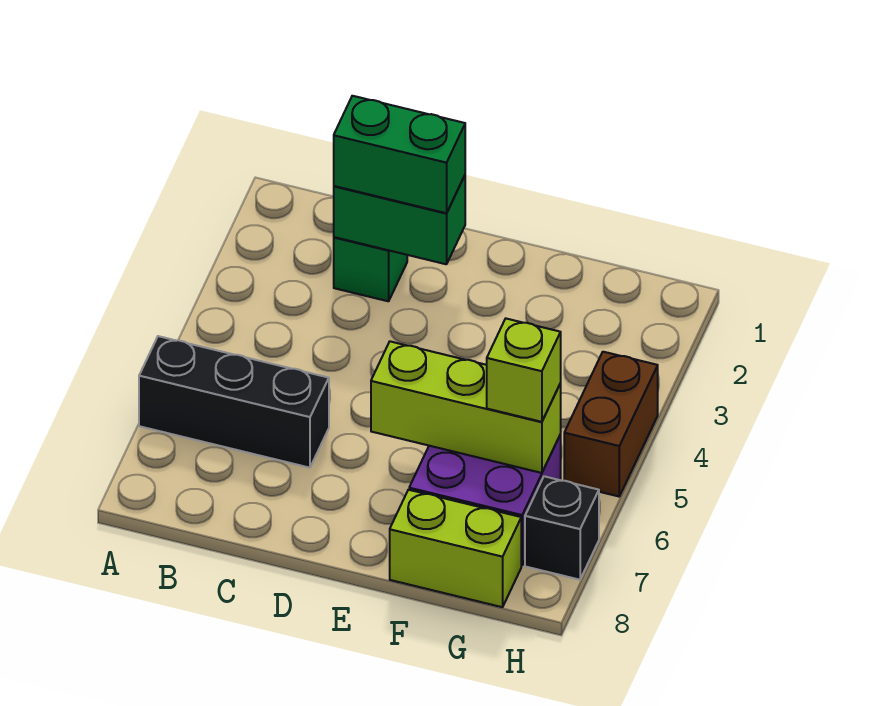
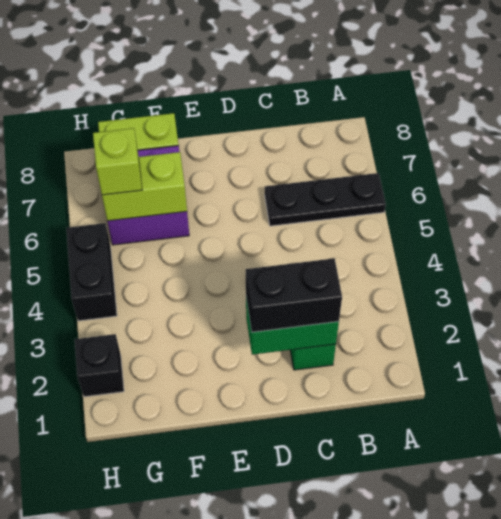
black 1x3 brick [139,336,329,468] -> black 1x3 plate [265,173,386,226]
green 1x2 brick [334,96,465,213] -> black 1x2 brick [246,258,342,332]
lime 1x3 brick [371,341,561,473] -> lime 1x2 brick [102,152,187,221]
brown 1x2 brick [564,352,658,496] -> black 1x2 brick [66,223,117,321]
black 1x1 brick [525,476,599,580] -> black 1x1 brick moved to [75,334,124,397]

